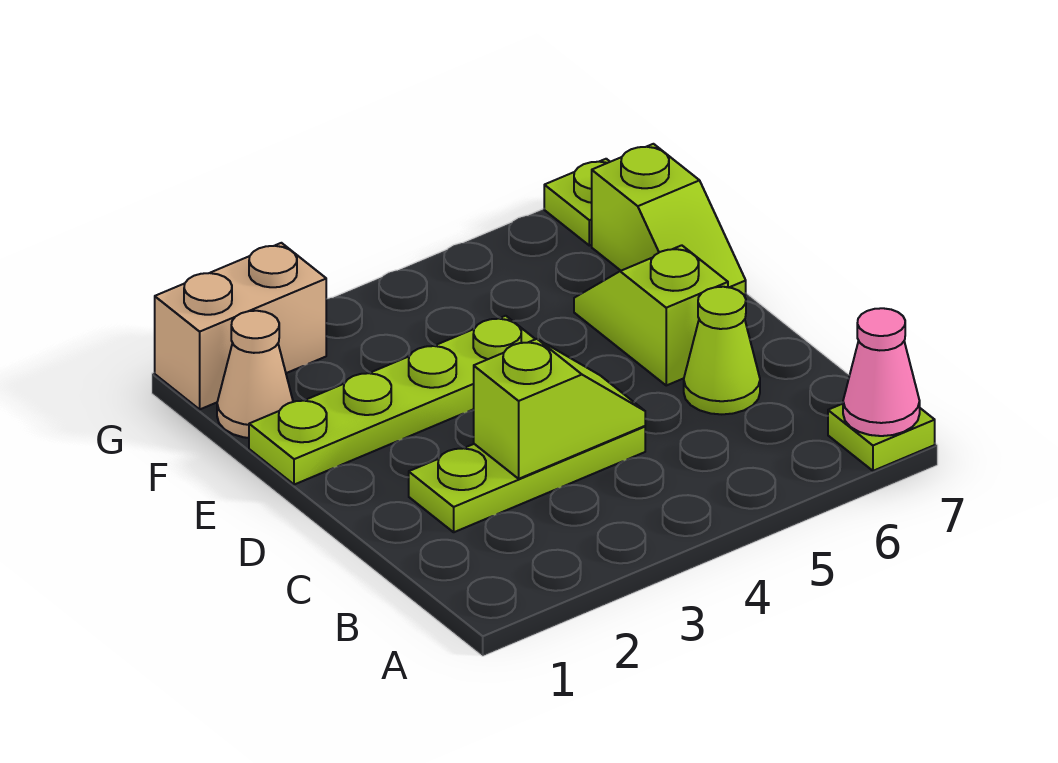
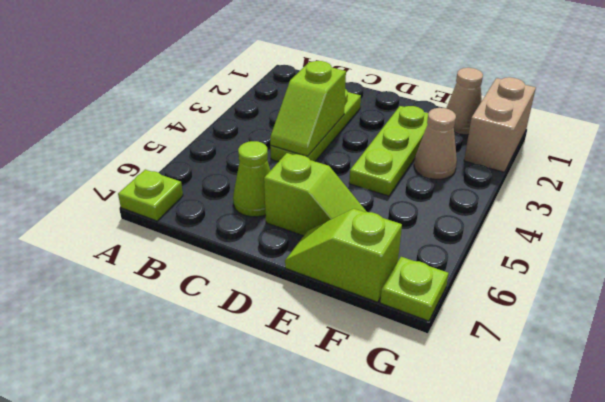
pink 1x1 cone [843,308,920,436] -> none
lime 1x4 plate [249,316,535,485] -> lime 1x3 plate [349,106,428,196]
none -> tan 1x1 cone [414,108,457,179]

